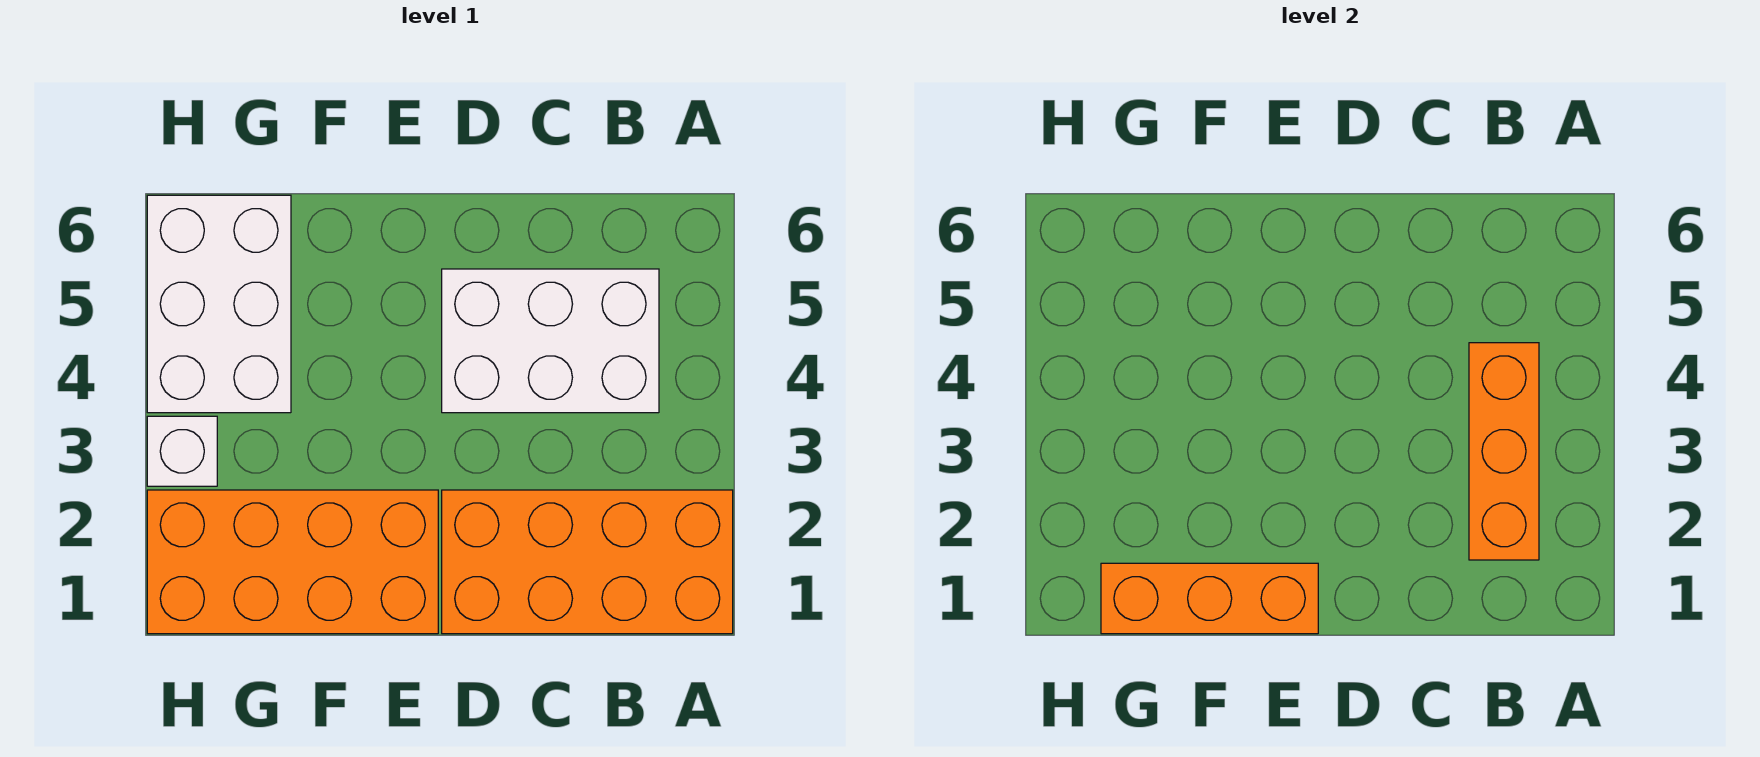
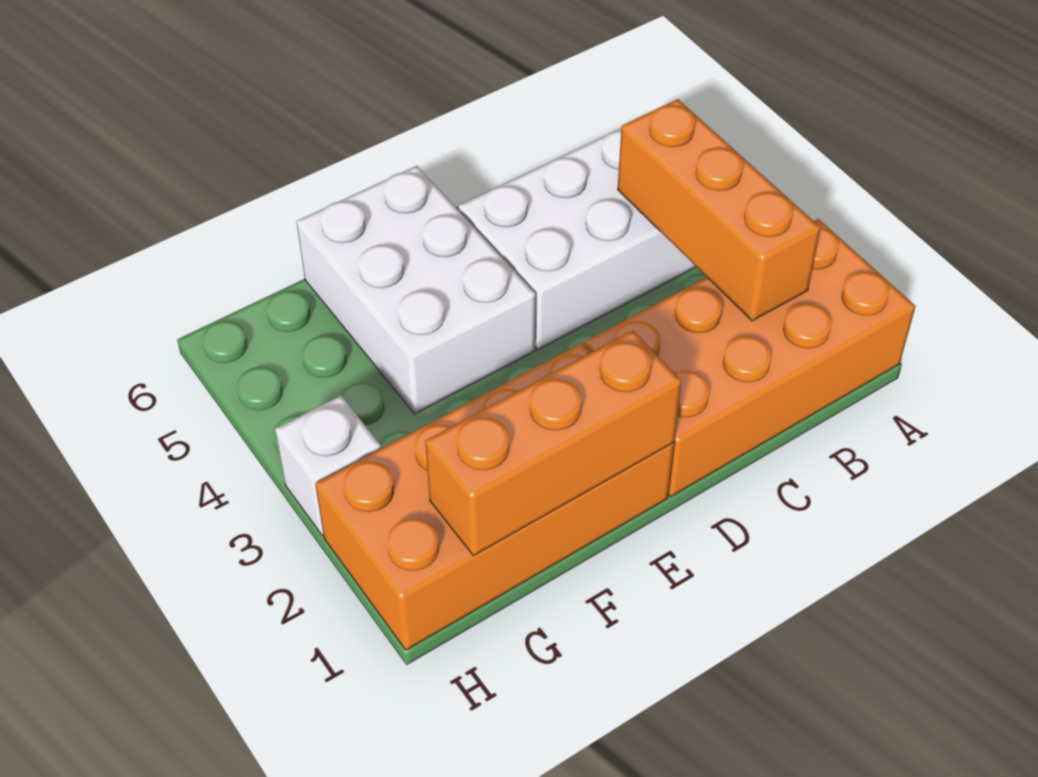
white 2x3 brick [147,195,291,413] -> white 2x3 brick moved to [296,166,535,414]

